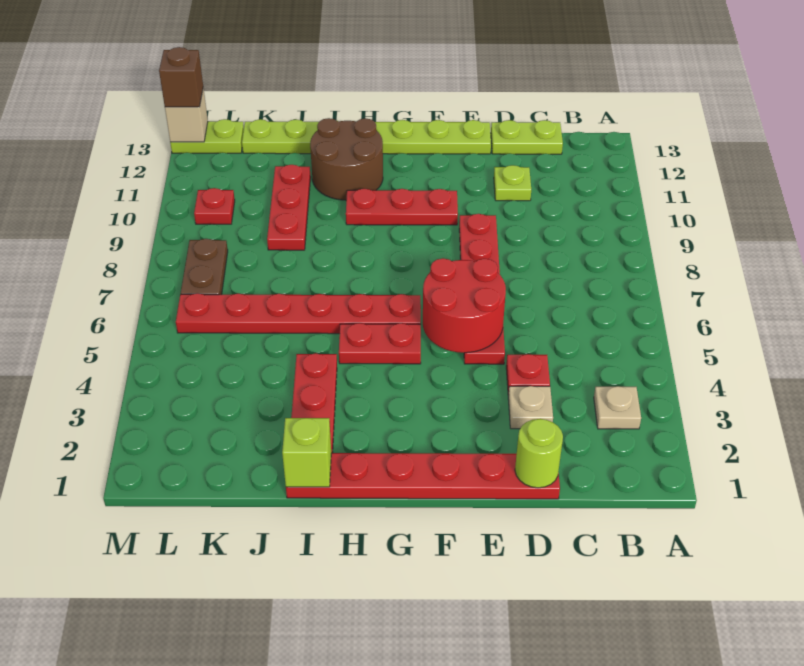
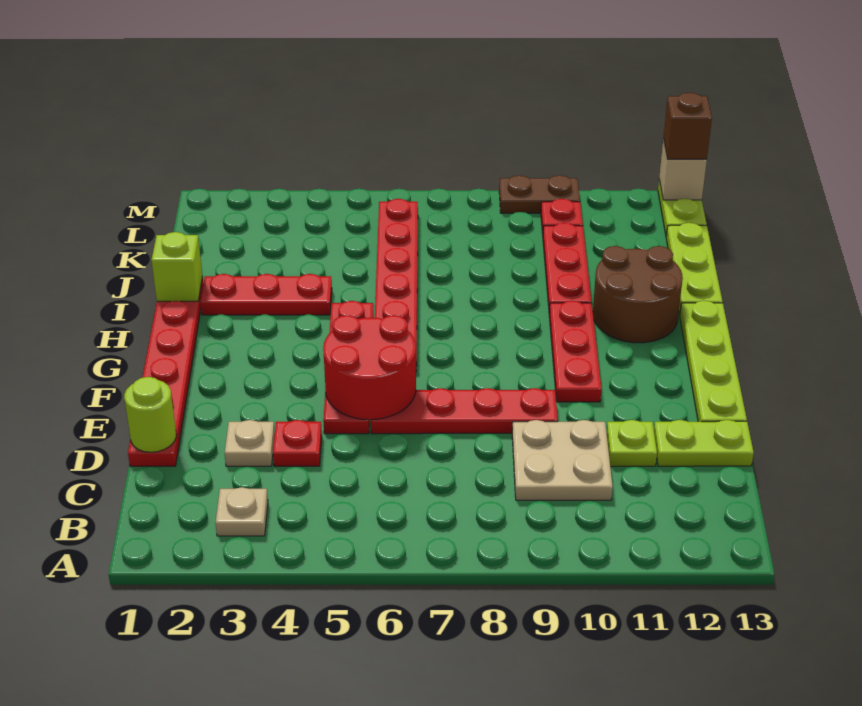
none -> tan 2x2 plate [512,420,613,500]
lime 1x2 plate [491,120,563,154] -> lime 1x2 plate turned to [654,420,754,466]
red 1x3 plate [267,165,311,250] -> red 1x3 plate turned to [543,223,592,314]
brown 1x2 plate [181,239,228,295] -> brown 1x2 plate moved to [499,175,580,213]

